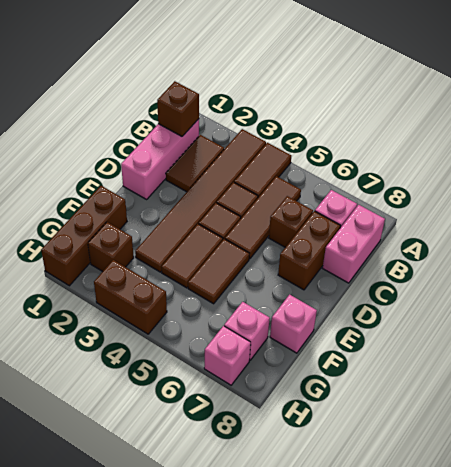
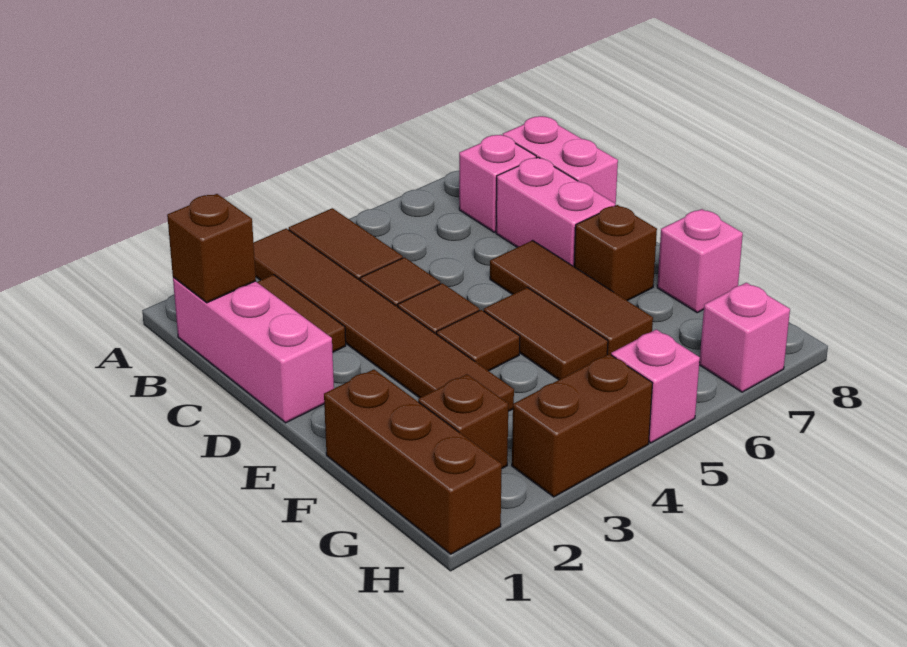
brown 1x3 tile [225,176,301,259] -> brown 1x3 tile moved to [490,241,653,355]
brown 1x1 brick [269,196,313,247] -> brown 1x1 brick moved to [574,205,657,301]
brown 1x2 brick [278,211,341,290] -> pink 1x2 brick [496,157,616,267]
brown 1x2 tile [161,224,223,288] -> brown 1x1 tile [436,310,520,371]
pink 1x1 brick [224,302,270,360] -> pink 1x1 brick moved to [611,329,700,443]

